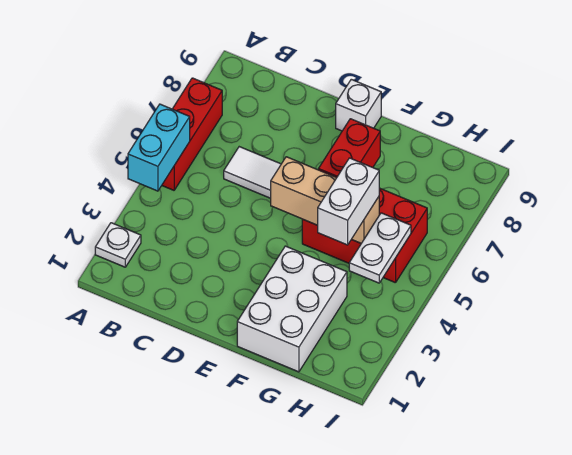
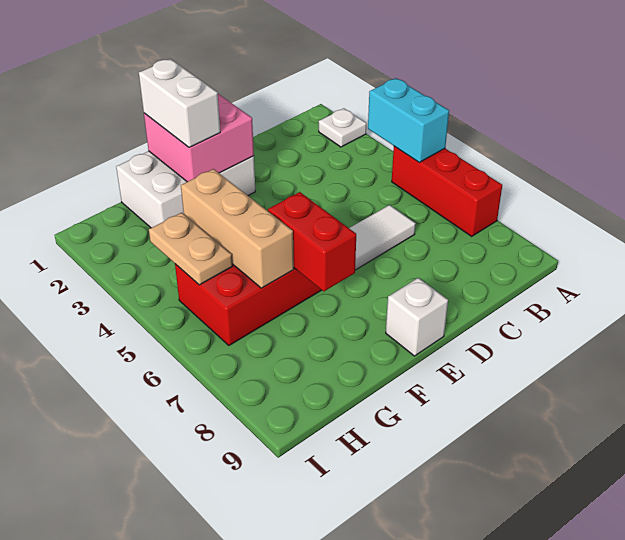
none -> pink 2x2 brick [144,94,254,182]
tan 1x3 brick [271,157,379,243] -> tan 1x3 brick turned to [181,169,294,288]
white 2x3 brick [237,246,347,372] -> white 2x3 brick turned to [116,151,255,228]
white 1x2 brick [317,158,379,245] -> white 1x2 brick moved to [139,59,220,147]
white 1x2 plate [349,213,411,283] -> tan 1x2 plate [149,213,233,285]

